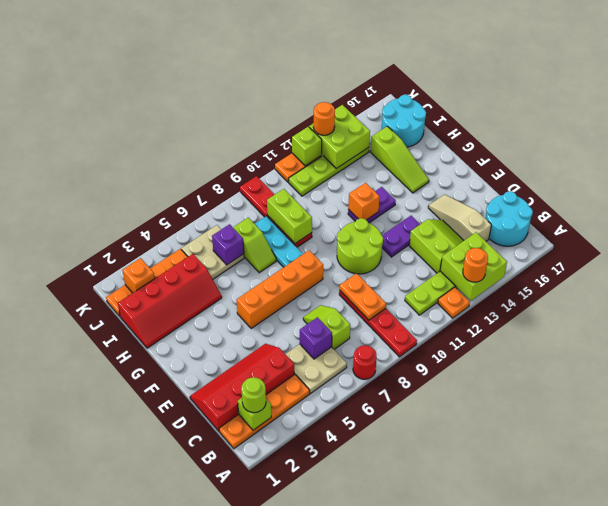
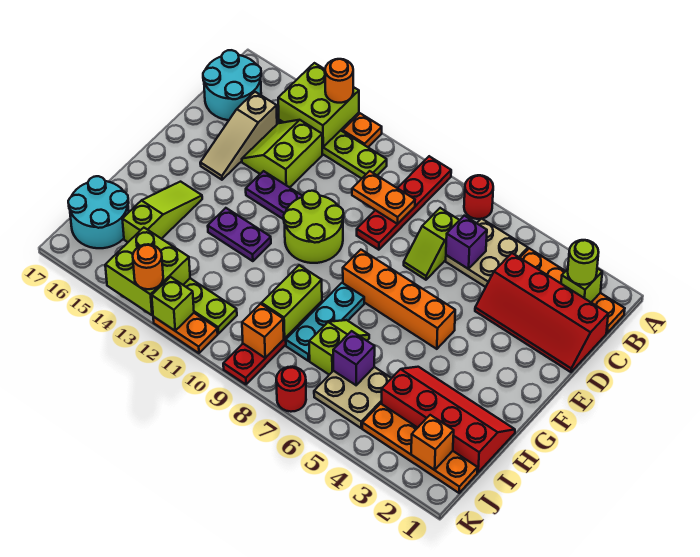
orange 1x2 plate [340,273,386,320] -> orange 1x2 plate turned to [352,171,415,224]
orange 1x1 brick [348,183,380,220] -> orange 1x1 brick moved to [242,304,284,358]
none -> red 1x1 round brick [276,367,306,412]

